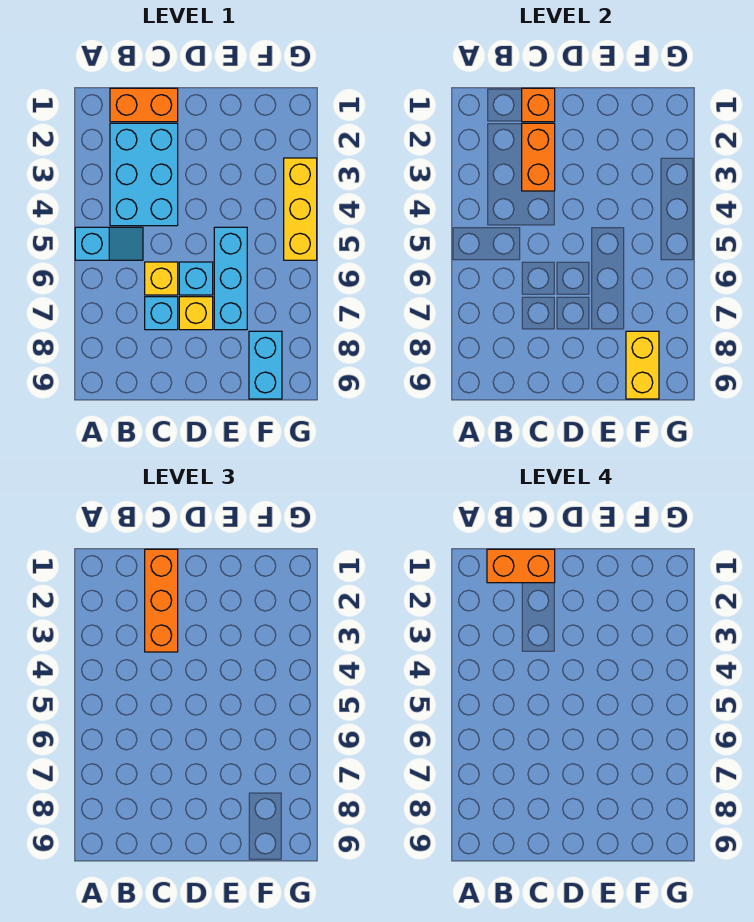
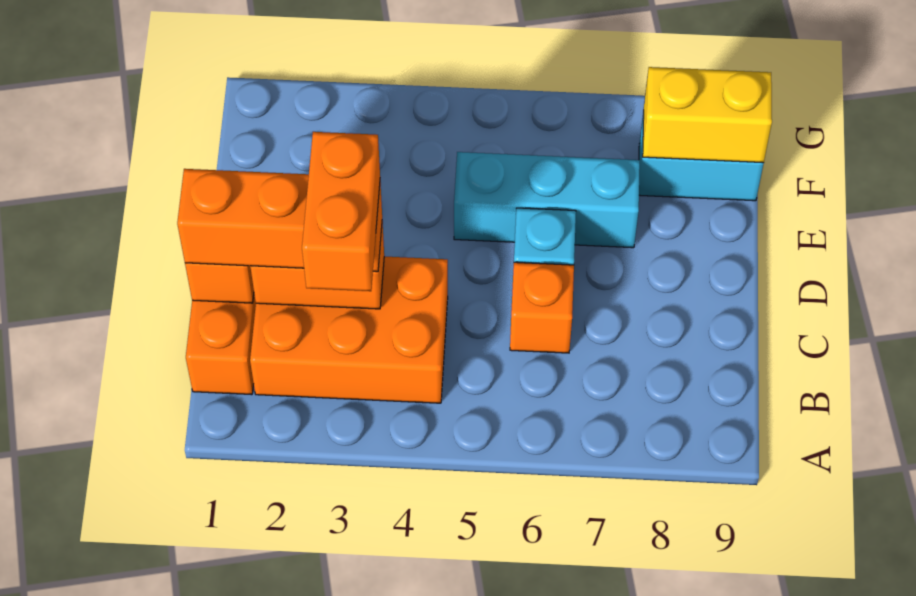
cyan 1x2 slope [75,227,143,260] -> none
orange 1x2 brick [487,549,555,583] -> orange 1x2 brick moved to [302,132,380,291]
cyan 2x3 brick [110,123,178,226] -> orange 2x3 brick [250,256,448,403]
yellow 1x1 brick [145,262,178,295] -> orange 1x1 brick [510,262,574,353]
cyan 1x1 brick [145,297,178,330] -> none
yellow 1x1 brick [179,297,213,330] -> none
yellow 1x3 brick [284,158,317,260] -> none

